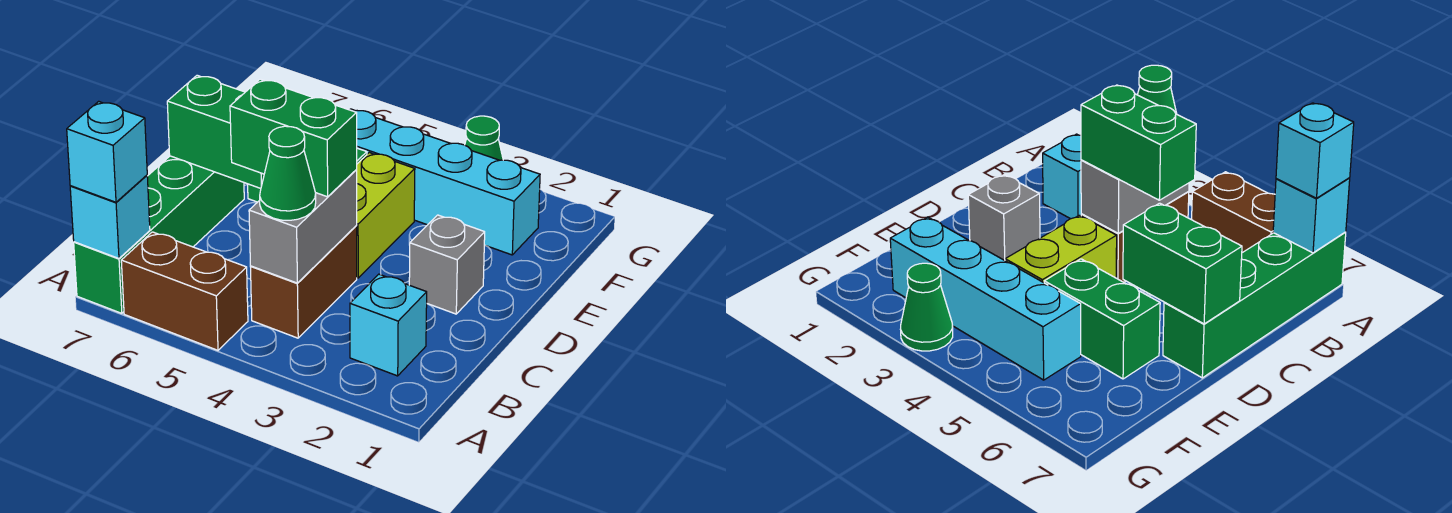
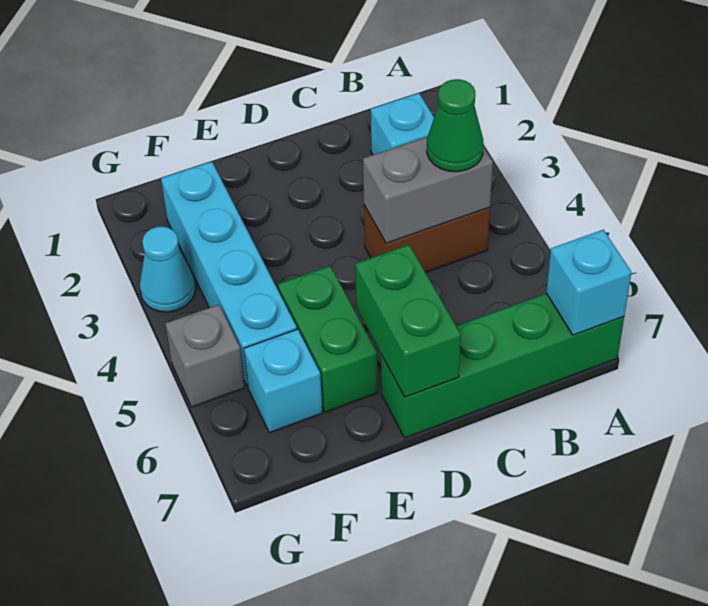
brown 1x2 brick [121,232,248,350] -> none
cyan 1x1 brick [67,101,147,202] -> cyan 1x1 brick moved to [244,329,322,433]
green 1x2 brick [230,79,357,197] -> none
grey 1x1 brick [409,215,485,314] -> grey 1x1 brick moved to [165,305,245,407]
lime 1x2 brick [356,153,415,278] -> none
green 1x1 cone [465,116,503,160] -> cyan 1x1 cone [140,226,195,312]

